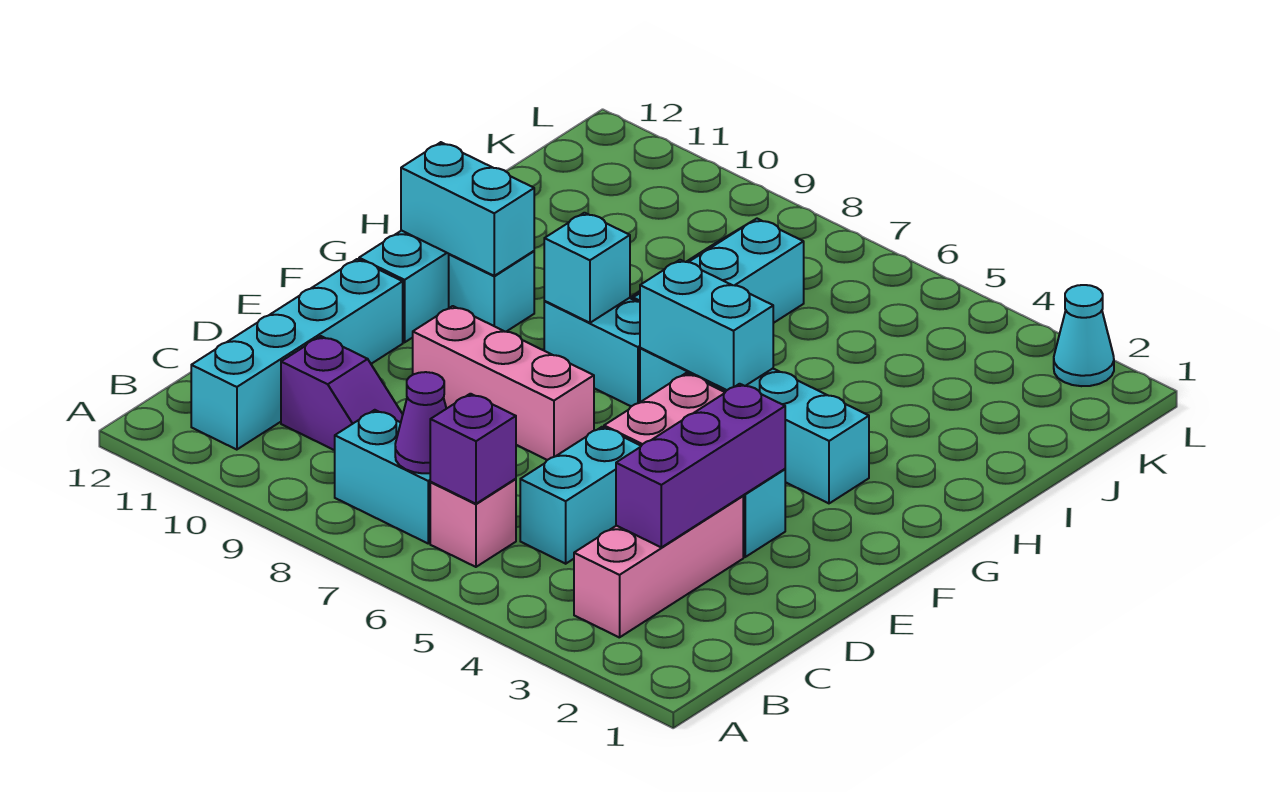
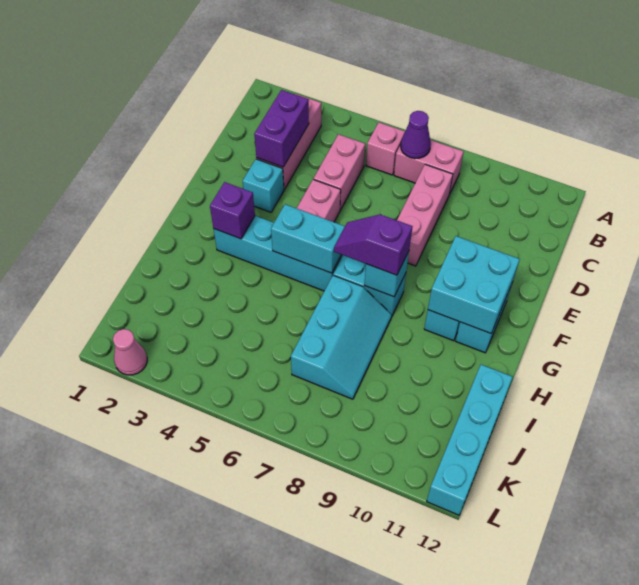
purple 1x1 brick [430,394,516,504] -> purple 1x1 brick moved to [210,182,255,239]
cyan 1x2 brick [335,410,431,543] -> pink 1x2 brick [394,140,464,195]
cyan 1x4 brick [191,259,403,450] -> cyan 1x4 brick moved to [427,365,513,515]
purple 1x3 brick [616,384,785,547] -> purple 1x2 brick [254,90,309,167]
cyan 1x2 brick [520,427,641,564] -> pink 1x2 brick [314,134,365,210]
purple 1x2 slope [281,336,403,450] -> purple 1x2 slope moved to [334,214,413,275]
pink 1x3 brick [413,306,594,460] -> pink 1x3 brick turned to [397,164,453,266]
cyan 1x2 brick [401,142,534,276] -> cyan 2x2 brick [428,236,520,333]
cyan 1x1 cone [1054,285,1114,386] -> pink 1x1 cone [113,329,147,375]

